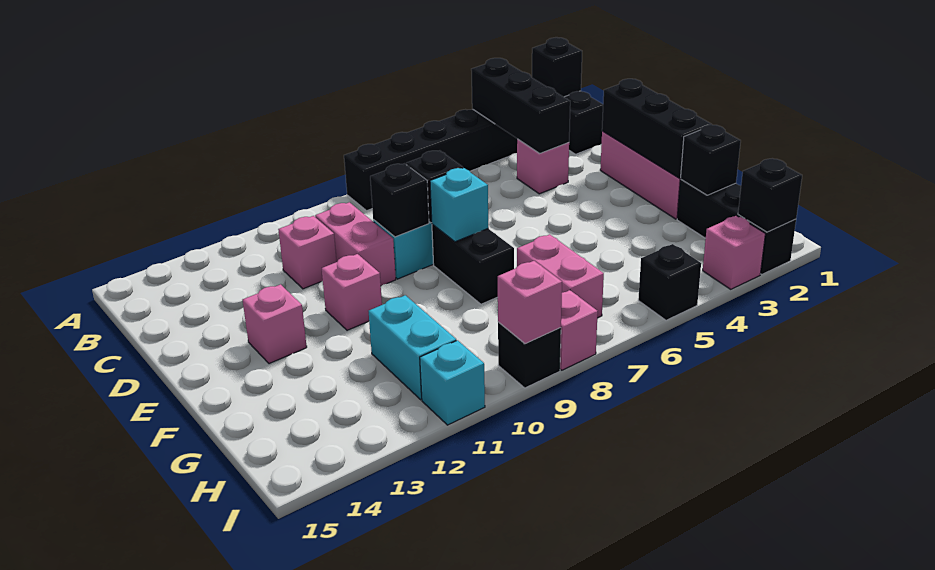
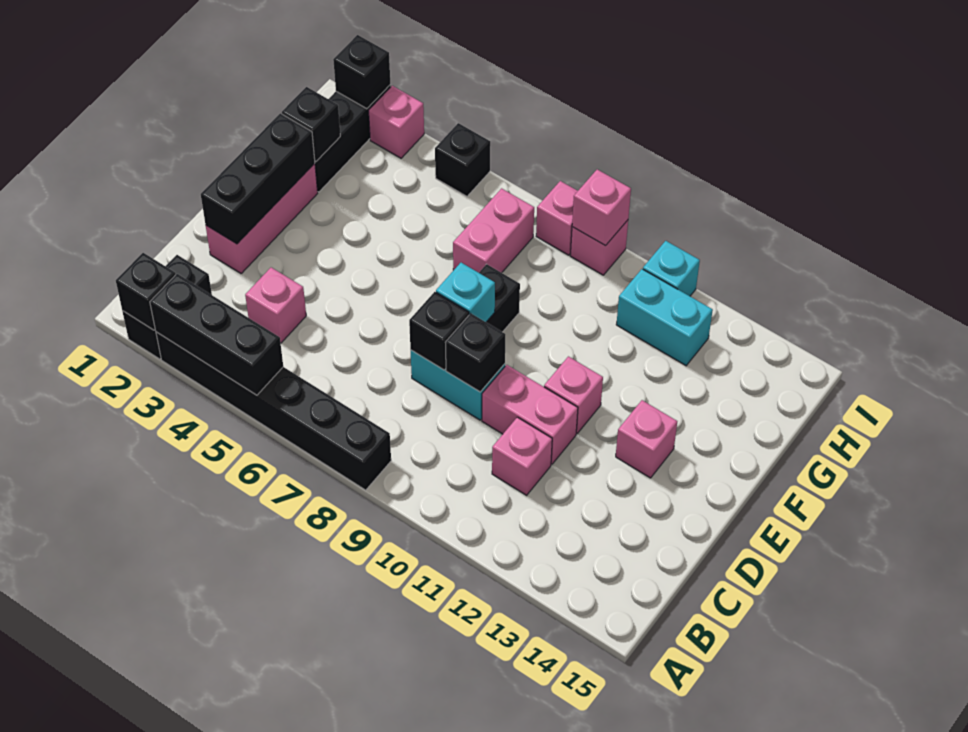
black 1x3 brick [471,58,570,153] -> black 1x3 brick turned to [150,274,283,395]
pink 1x2 brick [315,202,396,286] -> pink 1x2 brick turned to [482,365,578,464]
cyan 1x2 brick [369,295,456,400] -> cyan 1x2 brick turned to [616,269,713,366]
black 1x1 brick [498,322,561,388] -> pink 1x1 brick [570,220,628,275]

